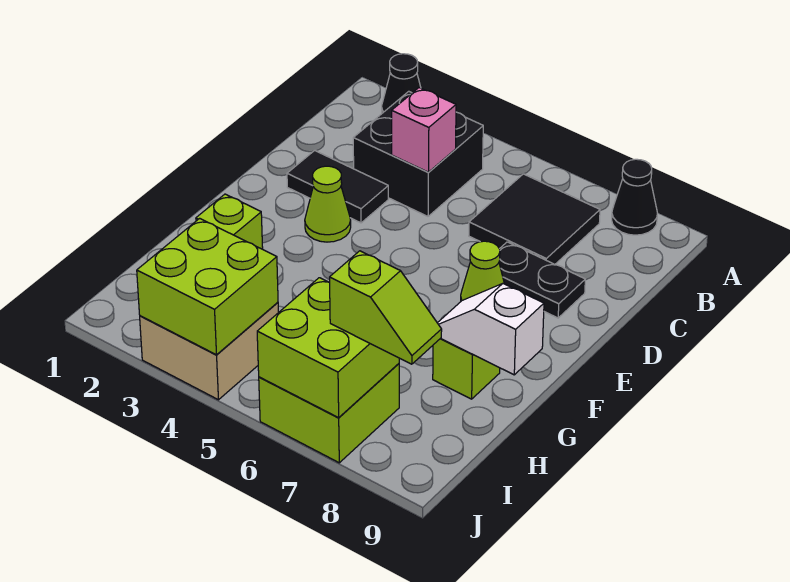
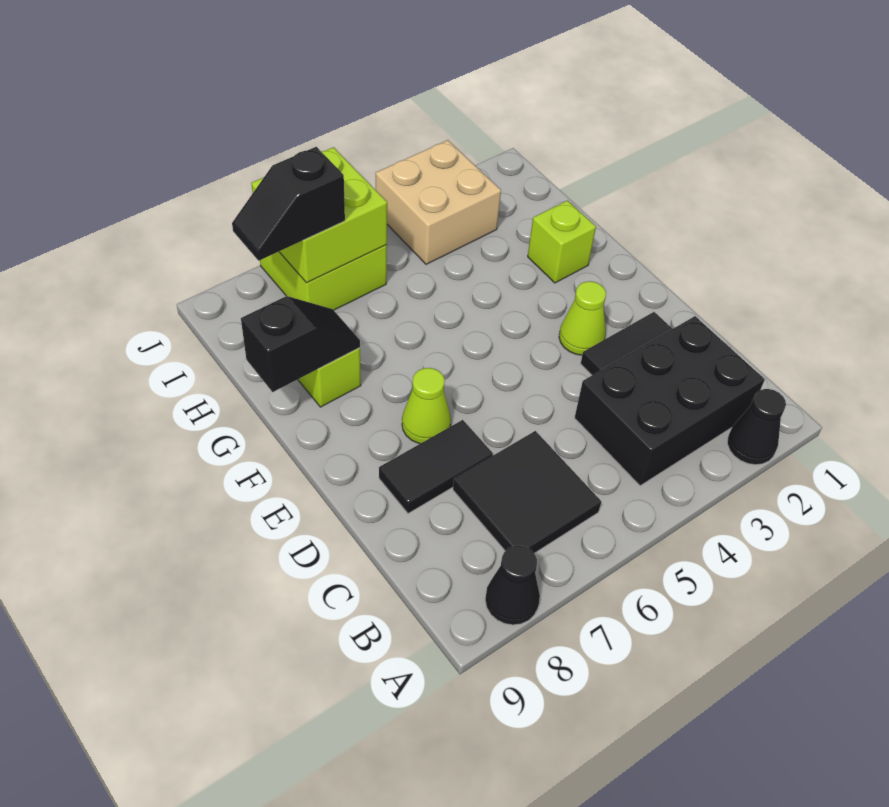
black 2x2 brick [353,91,483,216] -> black 2x3 brick [575,316,765,486]
pink 1x1 brick [392,88,456,172] -> none
black 1x2 plate [499,242,585,318] -> black 1x2 tile [379,420,493,514]
white 1x2 slope [438,284,544,375] -> black 1x2 slope [241,296,360,392]
lime 2x2 brick [137,218,278,355] -> none
lime 1x2 slope [330,251,442,364] -> black 1x2 slope [232,147,345,261]

